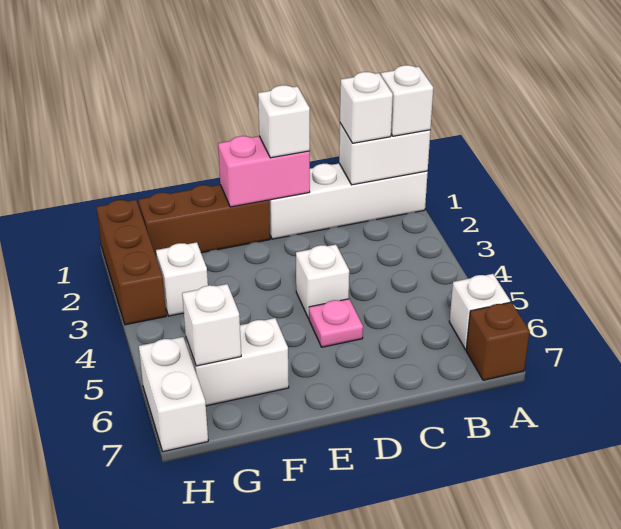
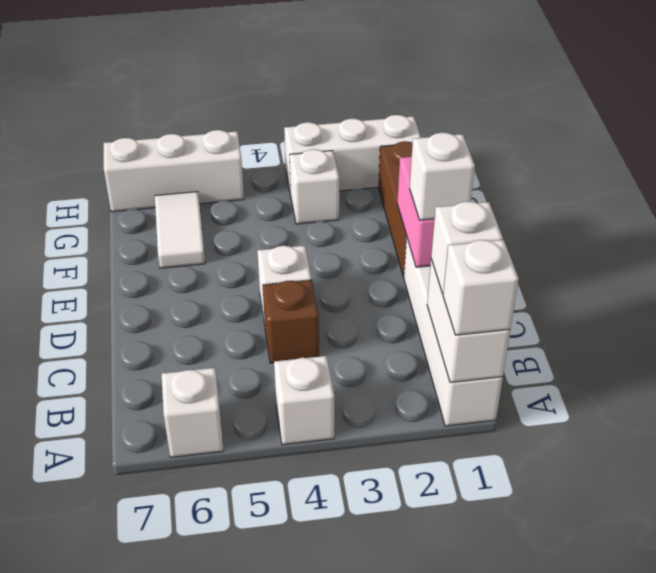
brown 1x1 brick [466,302,530,380] -> brown 1x1 brick moved to [263,280,319,363]
pink 1x1 plate [309,299,363,347] -> none
white 1x2 brick [186,318,289,406] -> white 1x2 tile [155,192,205,268]
white 1x1 brick [182,284,241,366] -> white 1x1 brick moved to [274,356,334,445]
brown 1x3 brick [96,200,166,325] -> white 1x3 brick [284,115,421,195]
white 1x2 brick [139,337,208,452] -> white 1x3 brick [104,130,244,212]

